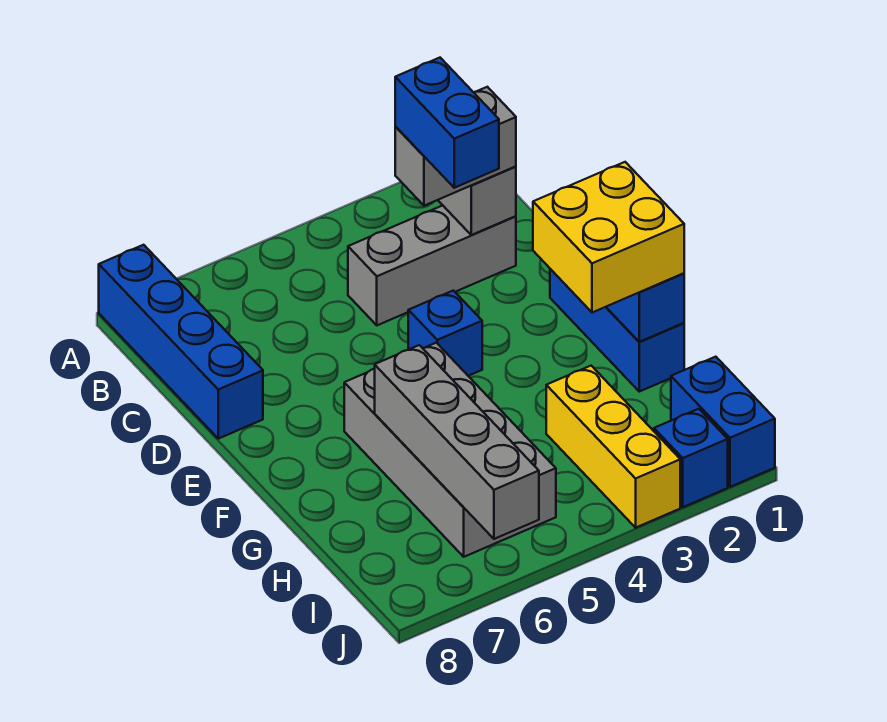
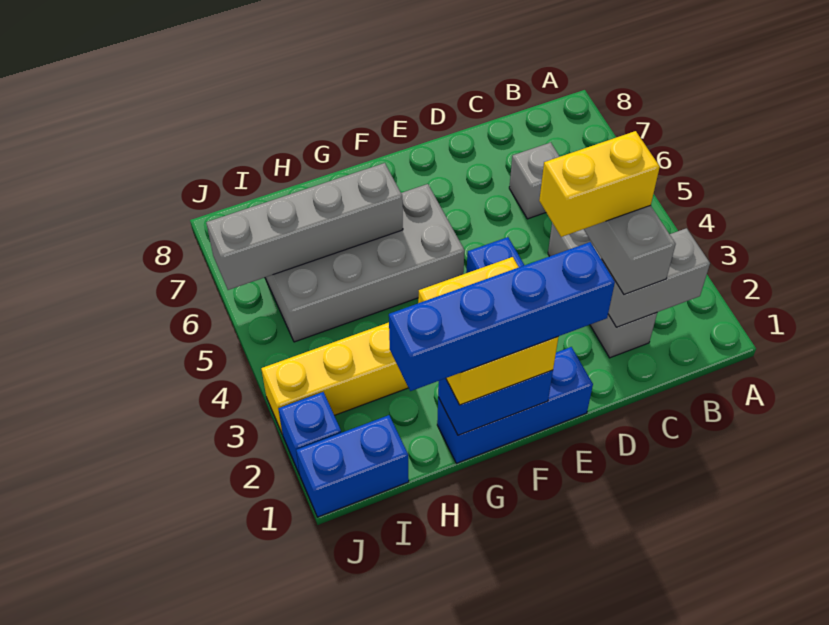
blue 1x4 brick [99,245,263,439] -> blue 1x4 brick moved to [389,242,615,391]
blue 1x2 brick [395,58,499,188] -> yellow 1x2 brick [539,131,660,237]
none -> grey 1x1 brick [509,142,560,219]

